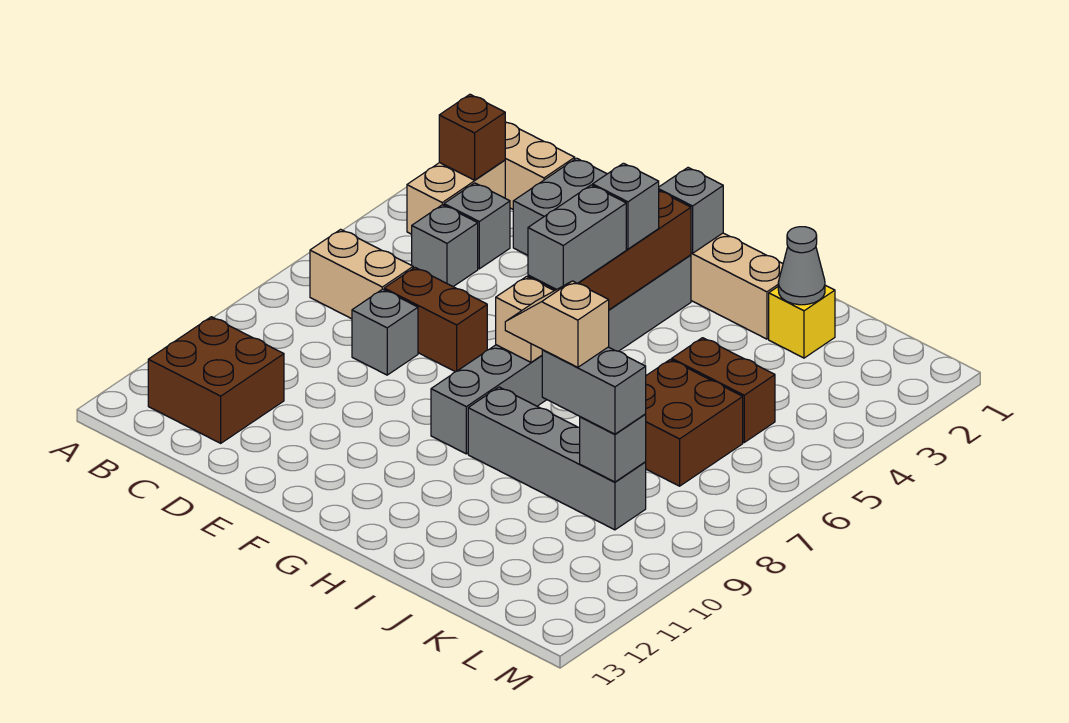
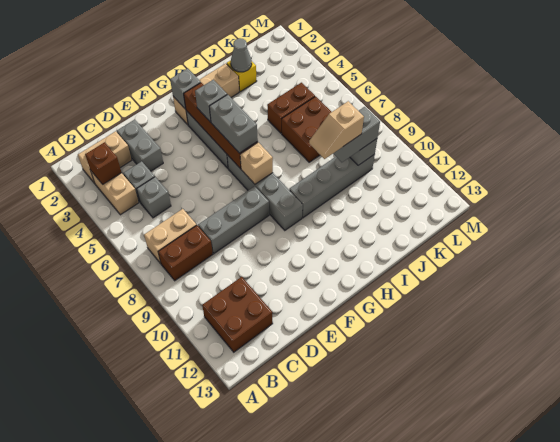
brown 1x2 brick [384,268,487,372] -> brown 1x2 brick moved to [158,226,213,281]
grey 1x1 brick [352,289,418,375] -> grey 1x3 brick [198,186,269,253]

